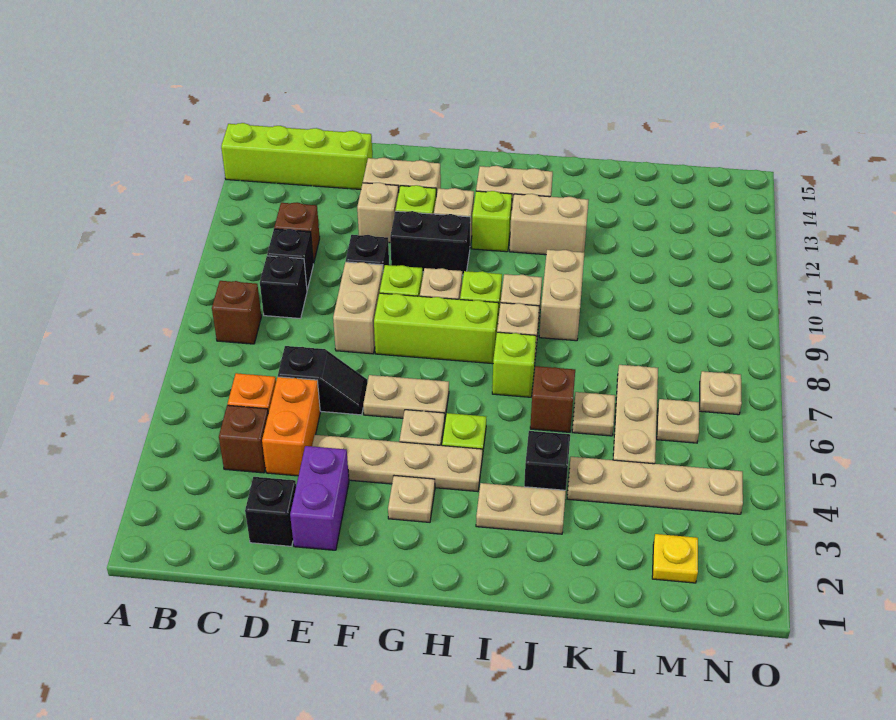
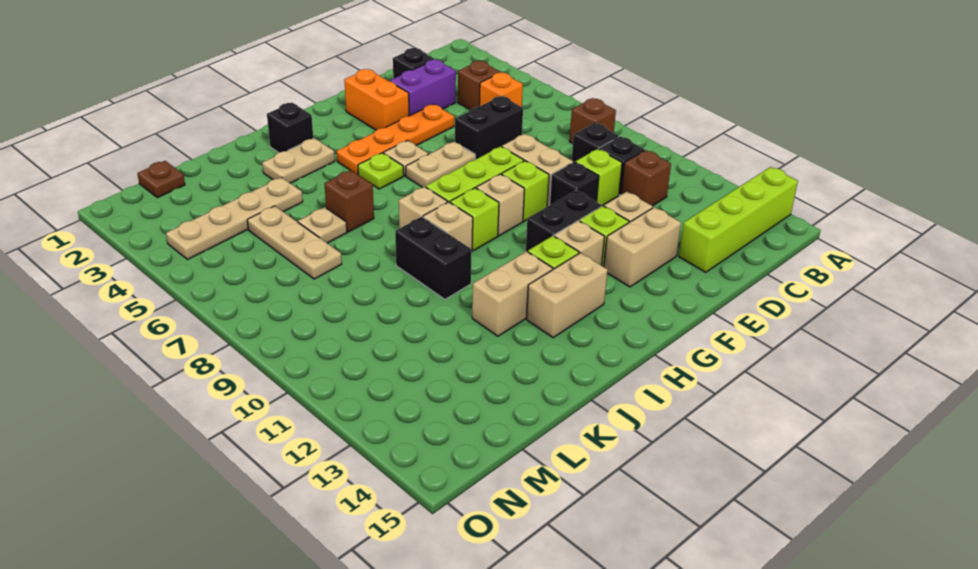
orange 1x2 brick [262,377,320,476] -> orange 1x2 brick moved to [344,69,409,130]
black 1x2 slope [278,346,367,415] -> black 1x2 brick [455,96,523,159]
purple 1x2 brick [290,446,349,550] -> purple 1x2 brick turned to [390,60,456,116]
tan 1x4 plate [312,435,482,492] -> orange 1x4 plate [336,104,454,175]
tan 1x1 plate [388,476,435,522] -> none
lime 1x1 brick [492,332,536,397] -> lime 1x1 brick moved to [575,149,622,206]
black 1x1 brick [524,431,570,490] -> black 1x1 brick moved to [267,103,313,153]
tan 1x2 brick [539,250,584,341] -> black 1x2 brick [395,217,471,299]
none -> brown 1x1 plate [137,161,185,198]
yellow 1x1 plate [652,534,698,583] -> none
tan 1x1 plate [657,399,700,443] -> none
tan 1x1 plate [699,371,742,415] -> none

